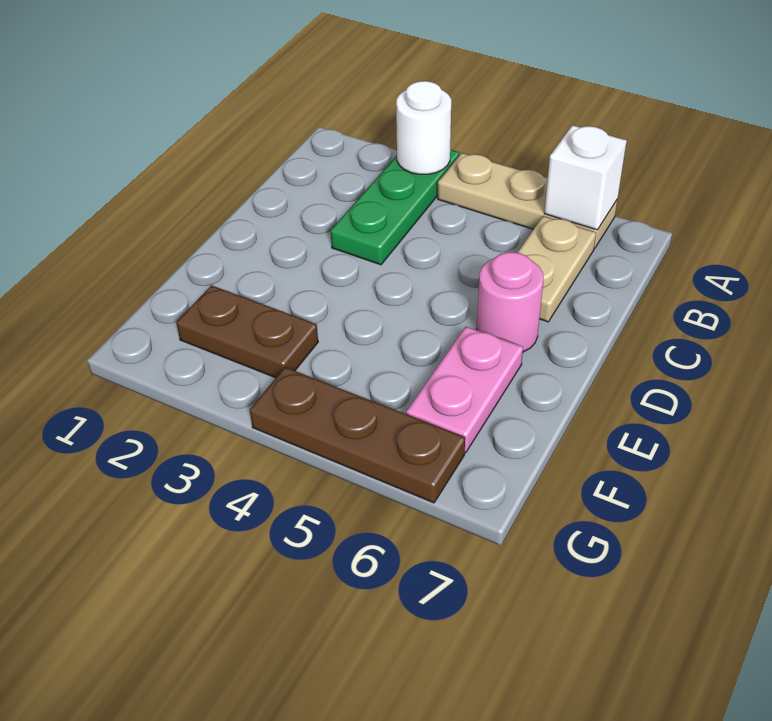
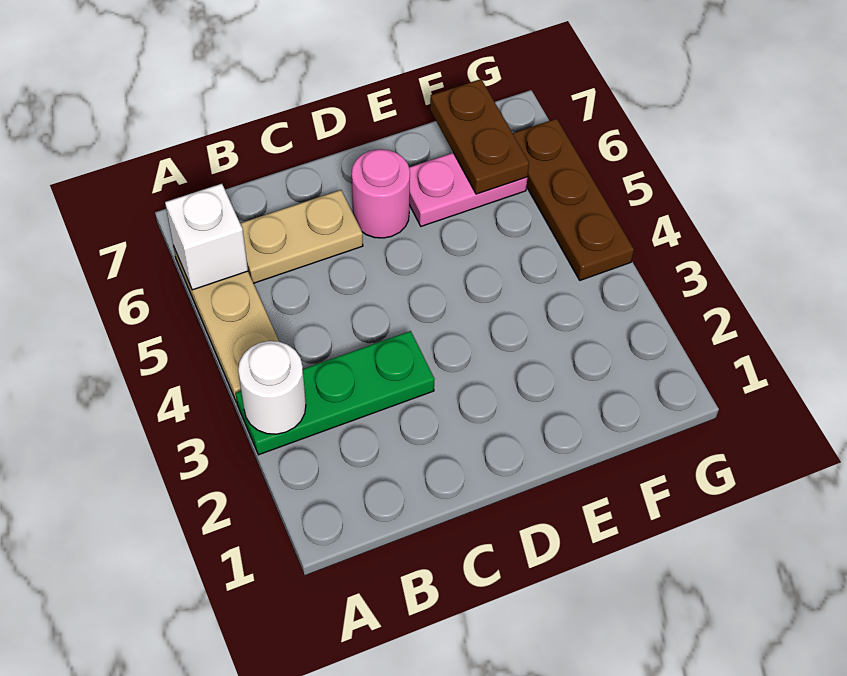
brown 1x2 plate [176,285,318,378] -> brown 1x2 plate moved to [430,79,529,194]

